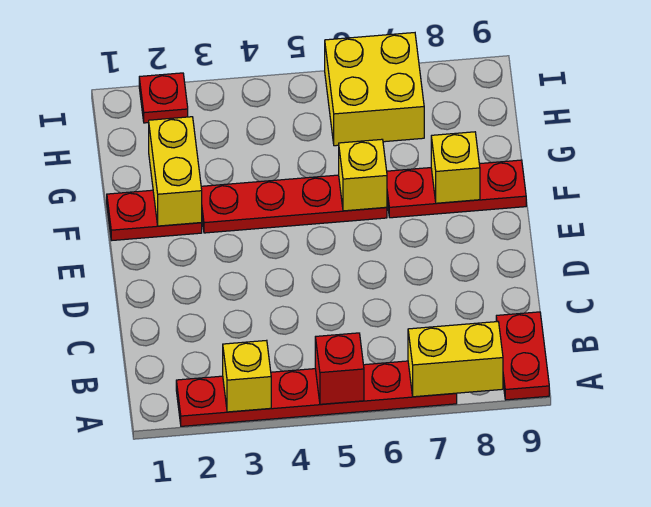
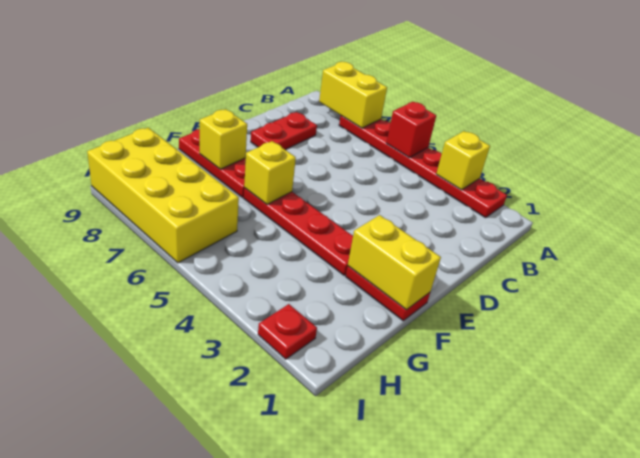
red 1x2 plate [496,312,549,400] -> red 1x2 plate moved to [251,112,317,150]
yellow 1x2 brick [149,117,202,226] -> yellow 1x2 brick turned to [348,215,441,310]
yellow 2x2 brick [325,33,424,146] -> yellow 2x4 brick [87,128,239,263]

